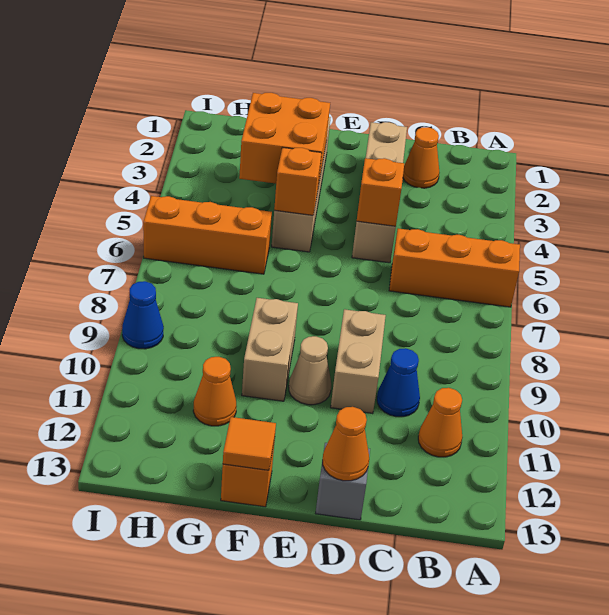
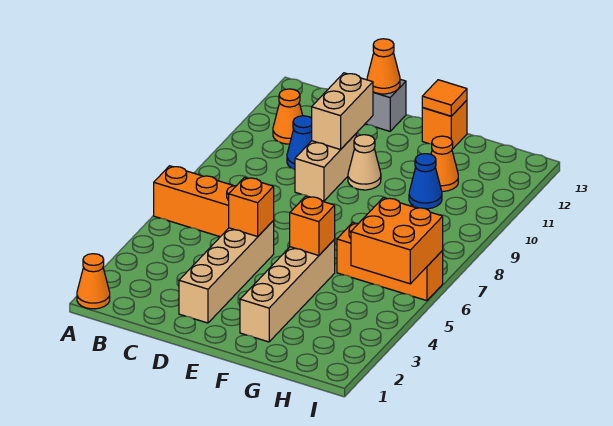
orange 1x1 cone [403,127,439,188] -> orange 1x1 cone moved to [77,254,110,309]
orange 2x2 brick [239,93,330,186] -> orange 2x2 brick moved to [351,198,443,284]
tan 1x2 brick [242,298,298,401] -> tan 1x2 brick moved to [312,73,373,150]
blue 1x1 cone [122,281,164,349] -> blue 1x1 cone moved to [409,154,442,209]

